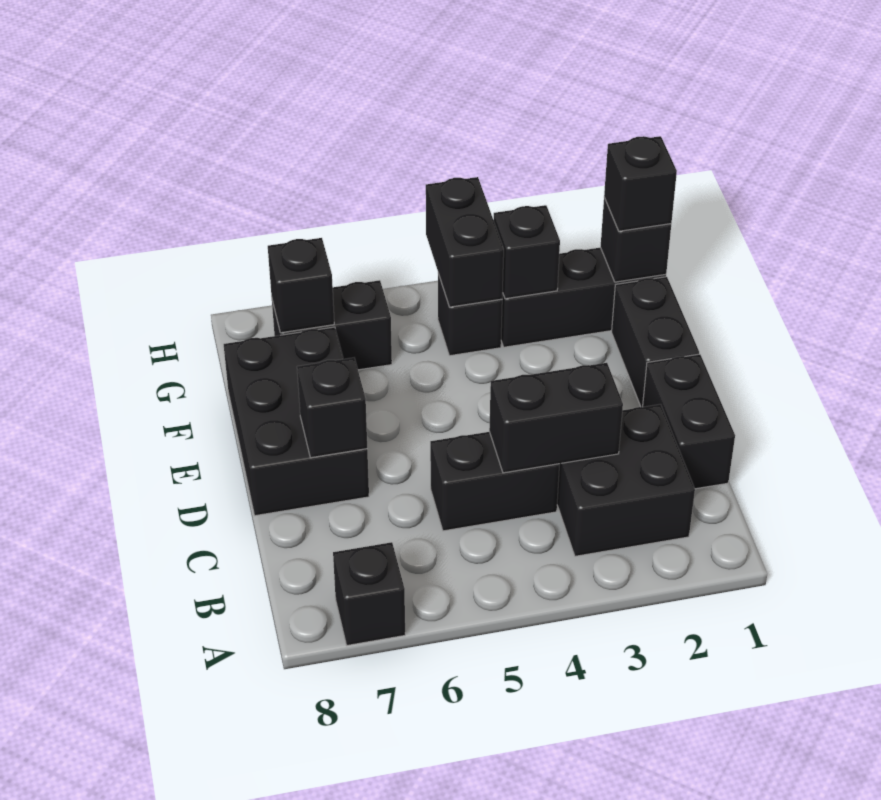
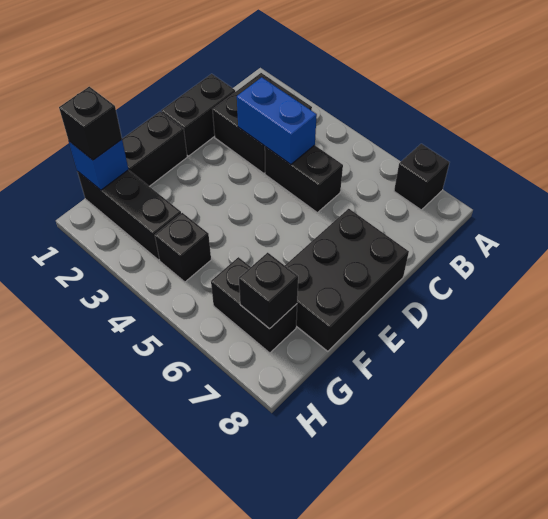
black 1x2 brick [489,363,623,473] -> blue 1x2 brick [237,77,317,165]
black 1x1 brick [297,358,367,458] -> none
black 1x1 brick [601,198,671,282] -> blue 1x1 brick [69,140,128,190]
black 1x1 brick [493,205,560,299] -> none
black 1x2 brick [426,177,504,307] -> none

